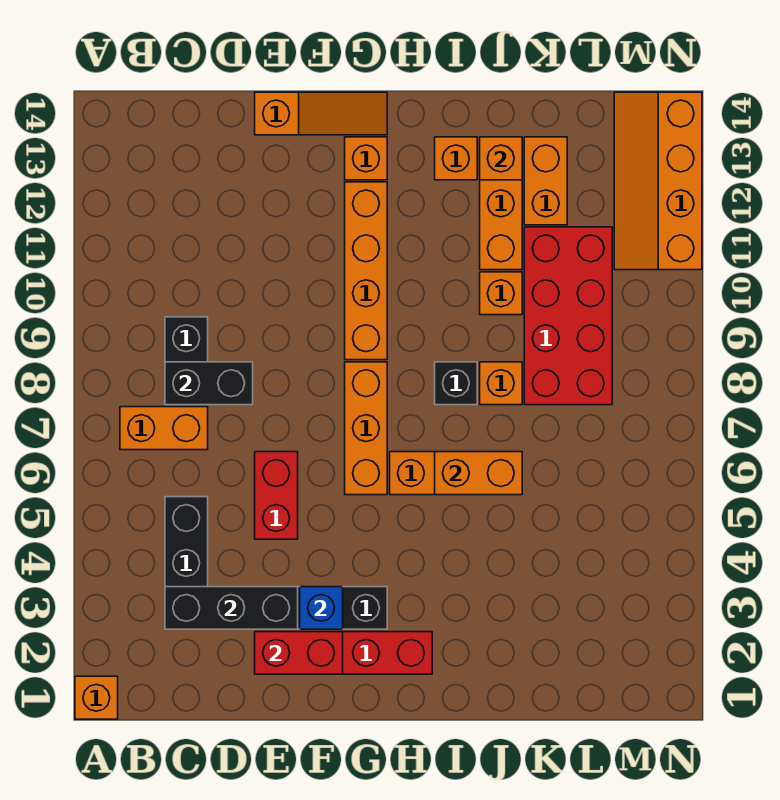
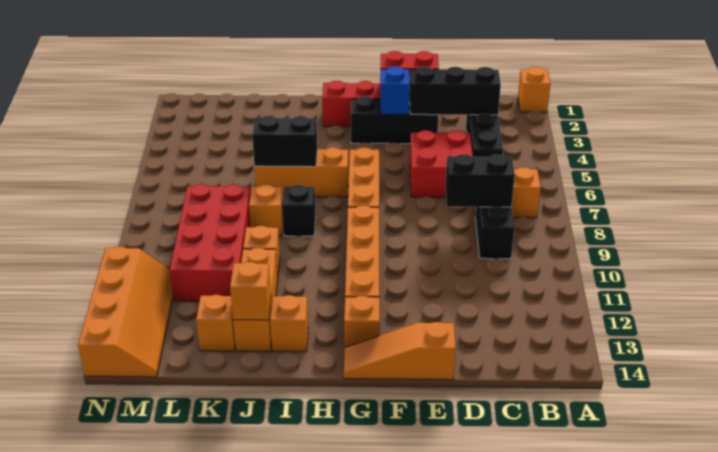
red 1x2 brick [255,452,298,539] -> red 2x2 brick [410,130,473,197]
orange 1x2 brick [435,452,522,495] -> black 1x2 brick [252,116,317,167]
orange 1x2 brick [524,137,567,225] -> orange 1x1 brick [196,295,235,351]

